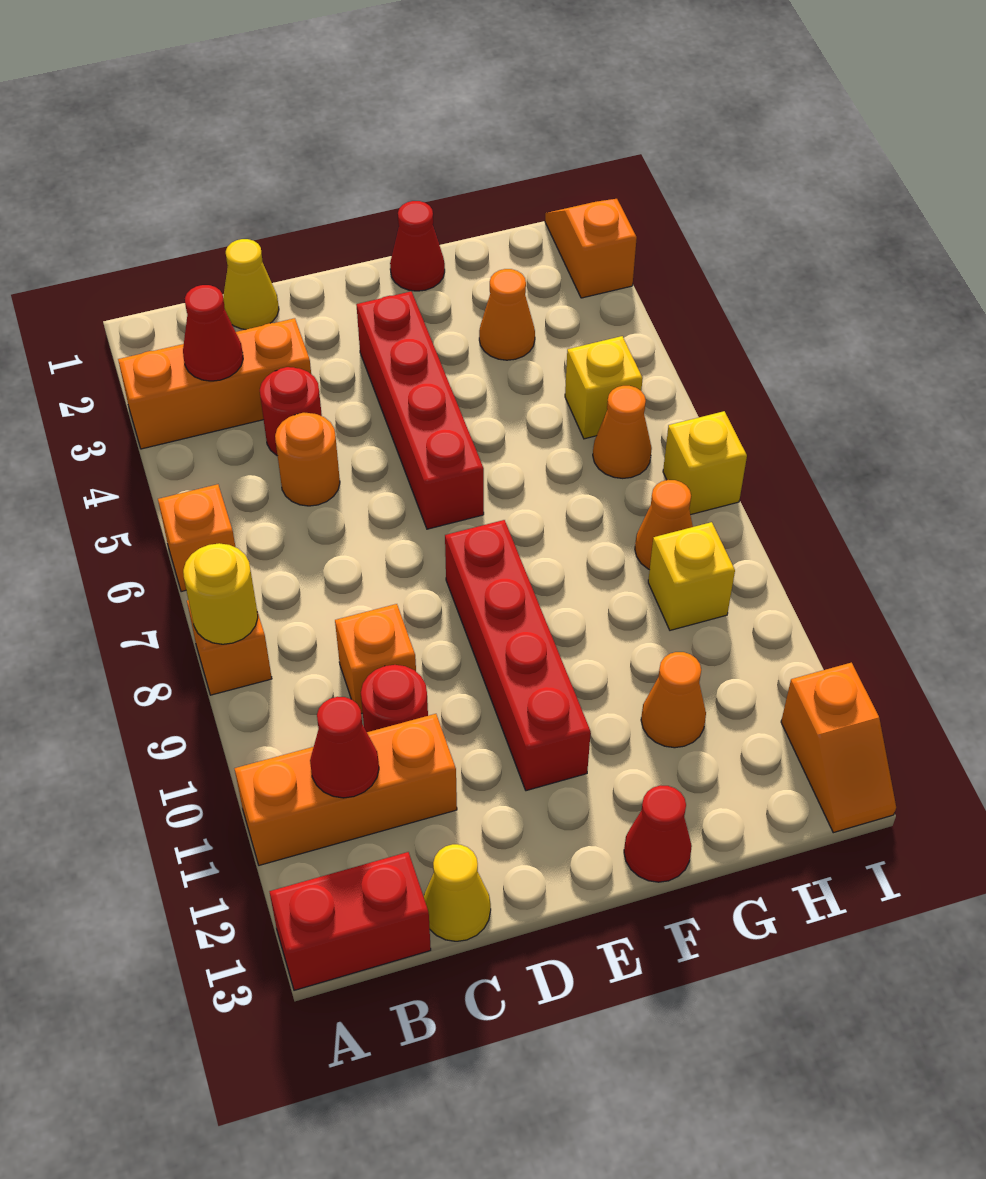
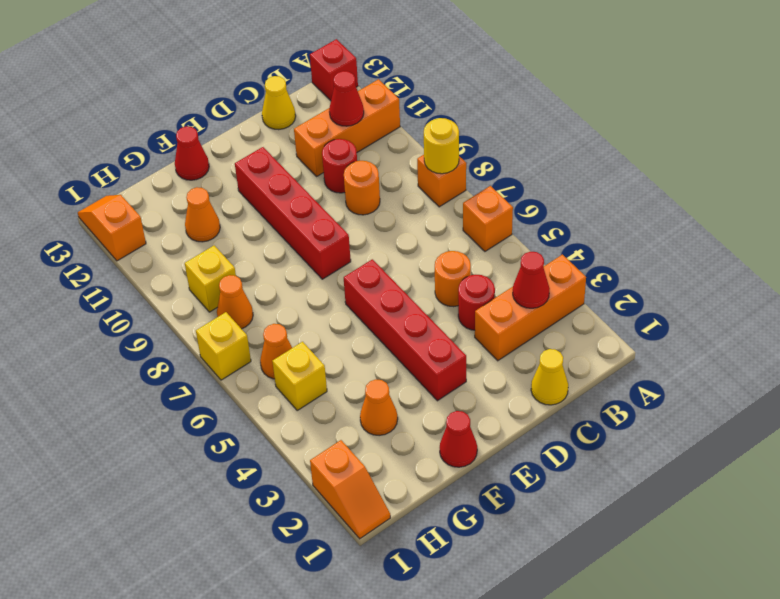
red 1x2 brick [269,852,431,990] -> red 1x1 brick [310,39,358,101]
orange 1x1 brick [335,604,416,714] -> orange 1x1 round brick [344,161,380,215]

